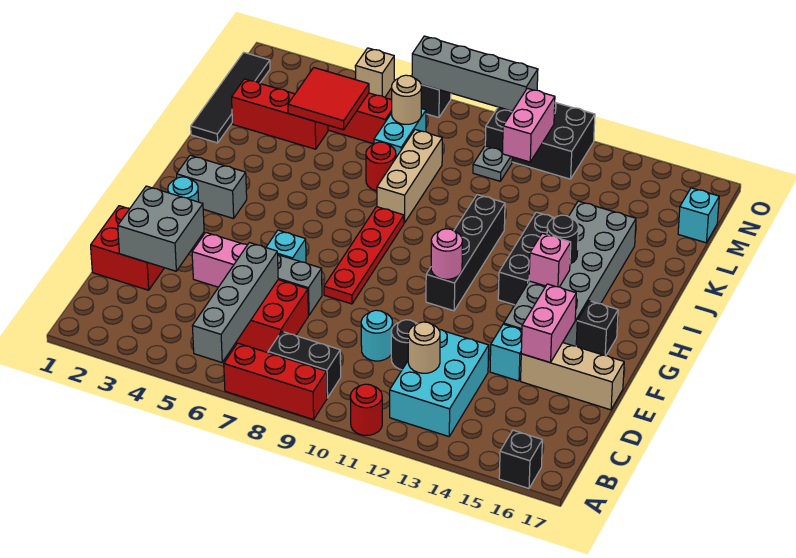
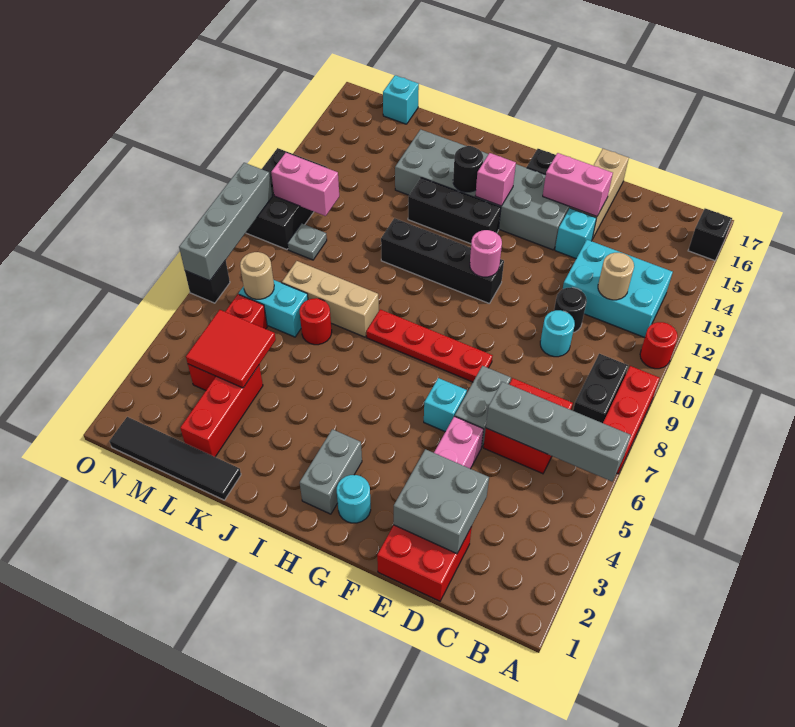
tan 1x1 brick [355,48,394,97] -> none

